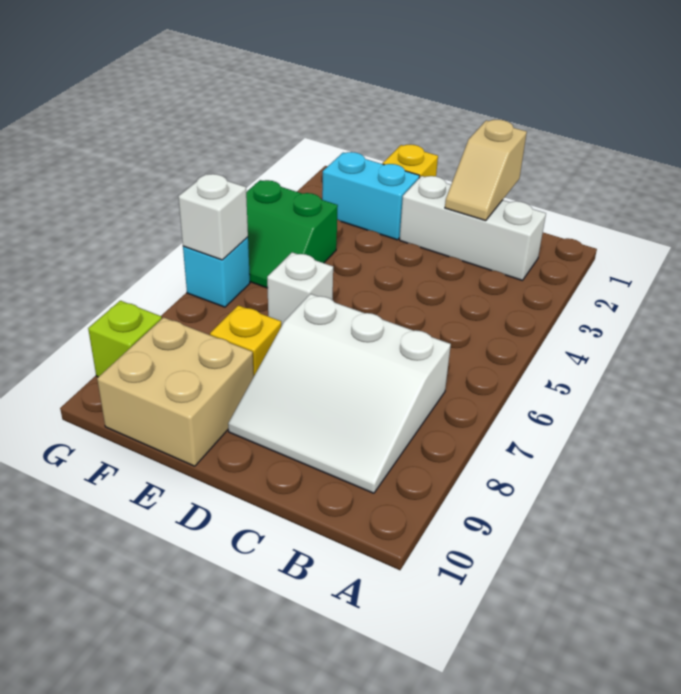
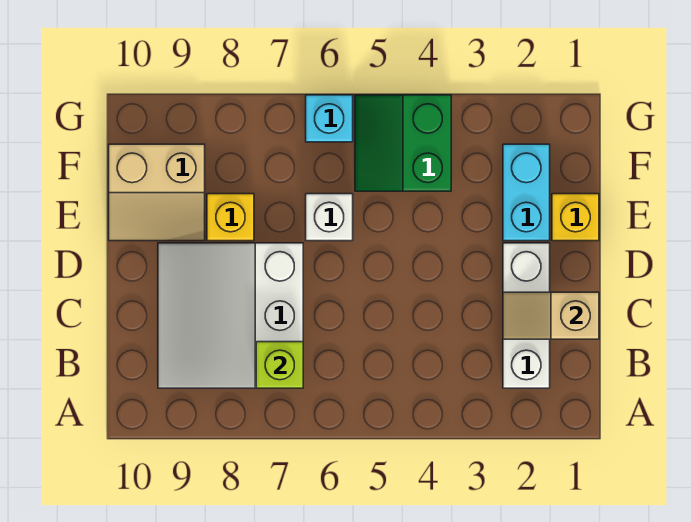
tan 2x2 brick [97,317,254,466] -> tan 2x2 slope [109,144,205,241]
white 1x1 brick [178,174,248,260] -> none
lime 1x1 brick [88,301,162,377] -> lime 1x1 brick moved to [256,342,303,388]

